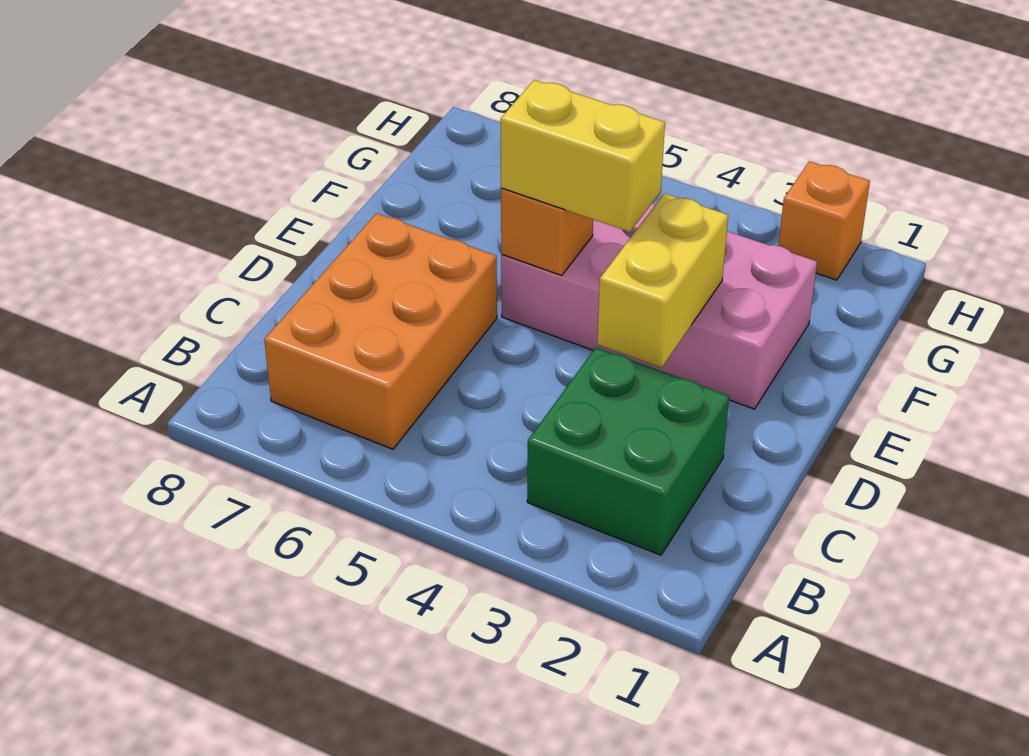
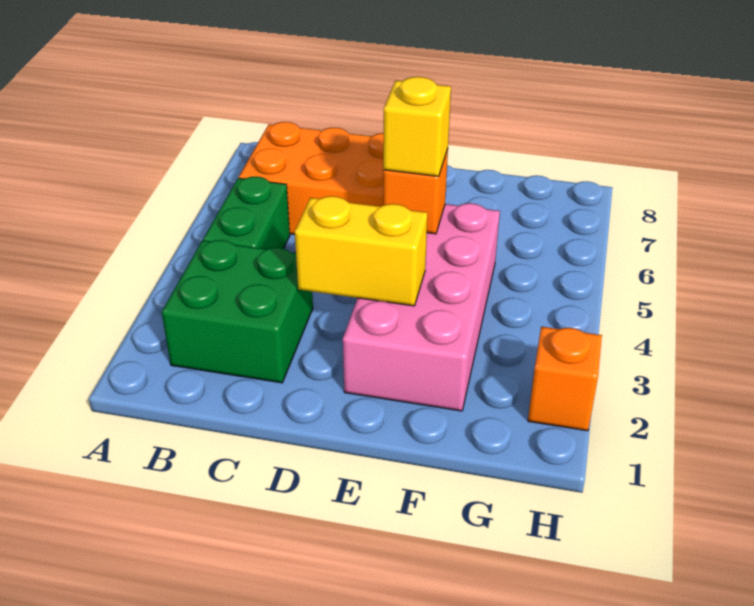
none -> green 1x2 brick [203,177,290,249]
yellow 1x2 brick [501,80,665,232] -> yellow 1x1 brick [383,77,451,176]

